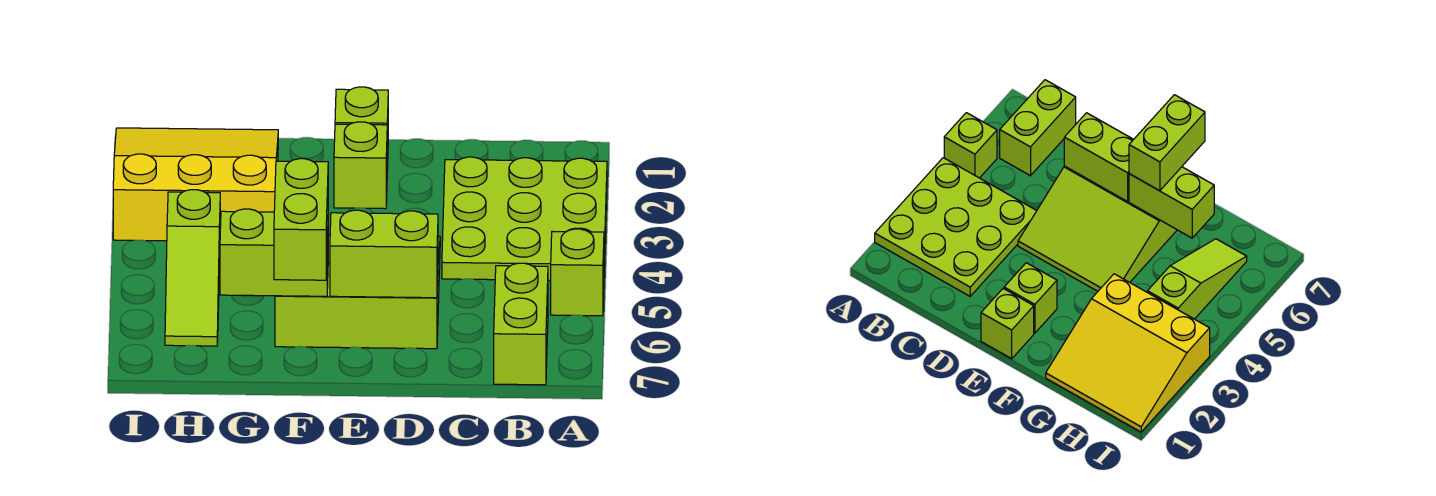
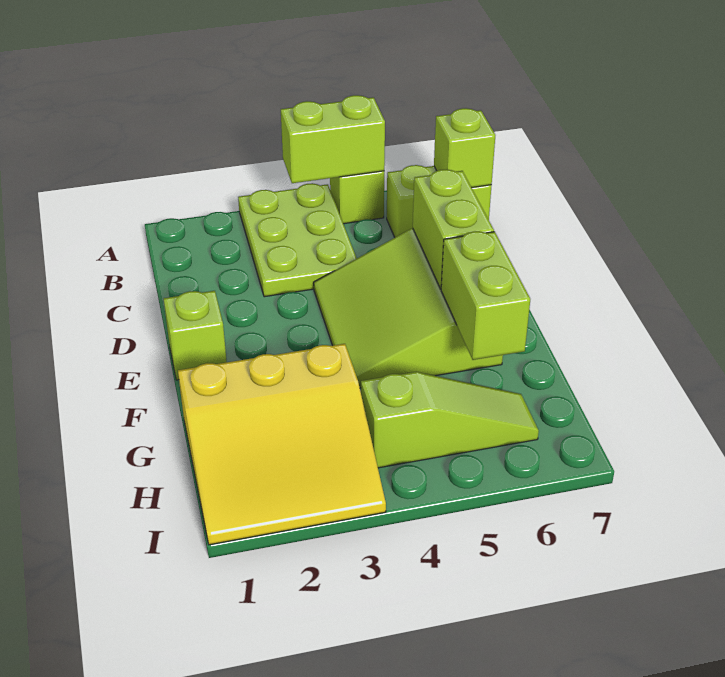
lime 3x3 plate [442,157,607,280] -> lime 2x3 plate [238,183,357,297]
lime 1x1 brick [334,122,387,209] -> lime 1x1 brick moved to [434,108,495,187]
lime 1x2 brick [274,159,328,280] -> lime 1x2 brick moved to [281,95,385,183]
yellow 3x3 slope [113,128,278,241] -> yellow 3x3 slope turned to [178,344,386,545]

